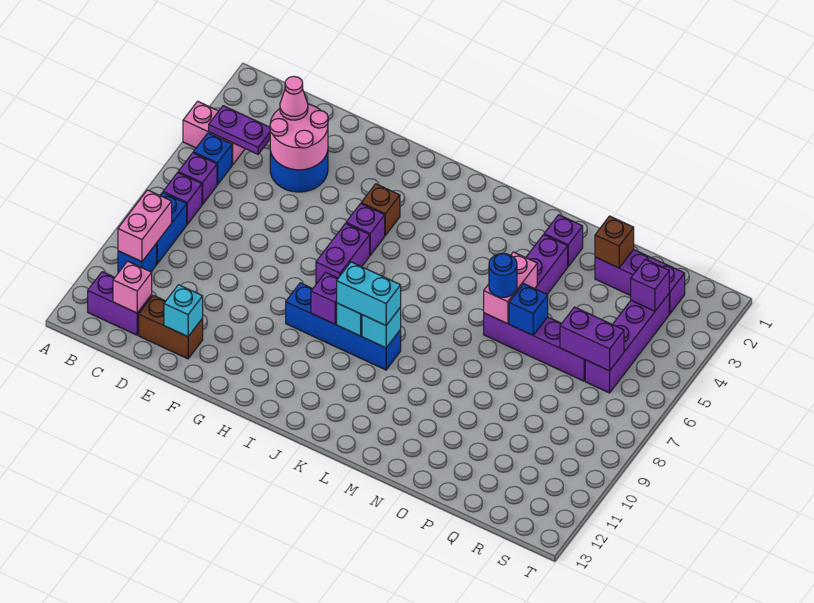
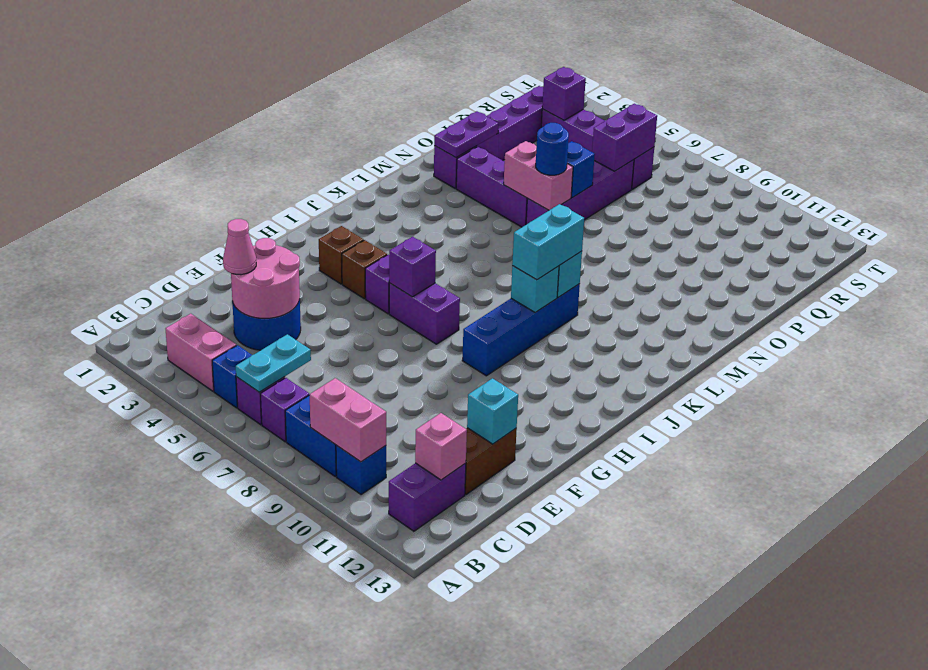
pink 1x2 brick [183,101,245,165] -> pink 1x2 brick turned to [166,314,236,391]
purple 1x2 plate [209,106,270,154] -> purple 1x2 plate moved to [434,111,499,158]
none -> cyan 1x2 plate [236,334,311,392]
purple 1x1 brick [311,272,338,324] -> purple 1x1 brick moved to [389,237,436,297]
brown 1x1 brick [595,216,634,268] -> brown 1x1 brick moved to [319,226,364,284]

